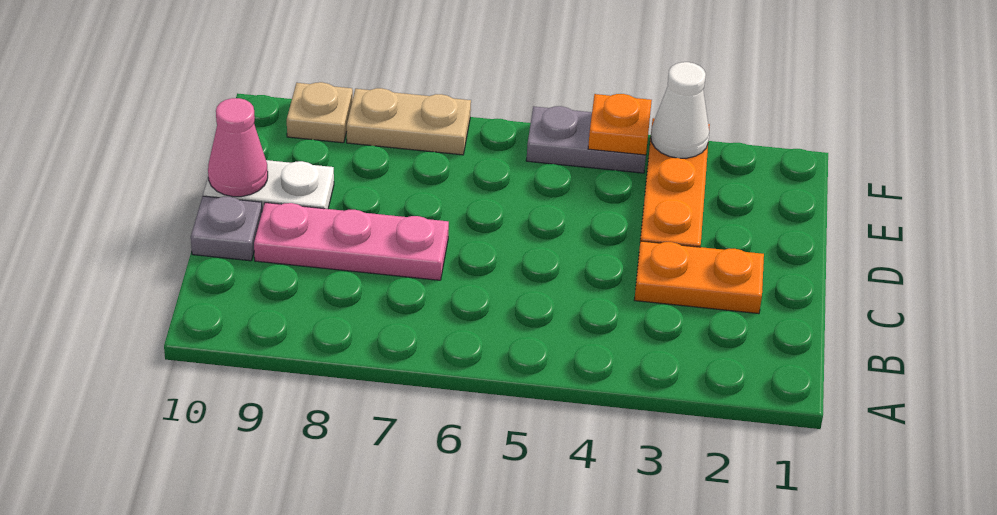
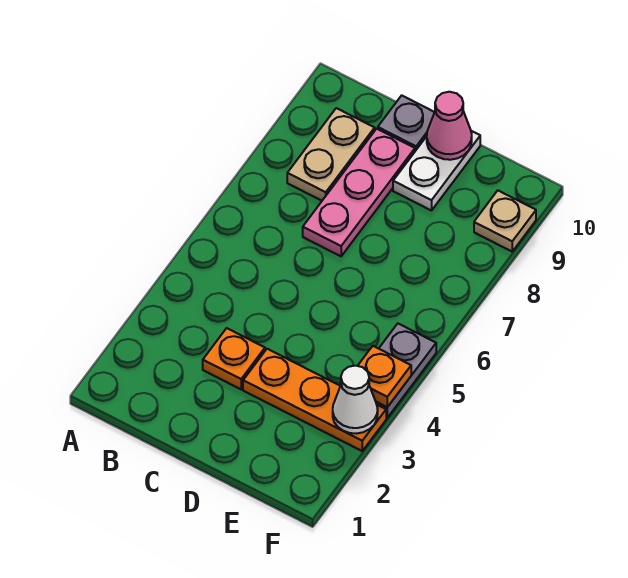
orange 1x2 plate [634,241,764,314] -> orange 1x1 plate [203,328,265,389]
tan 1x2 plate [347,88,471,155] -> tan 1x2 plate moved to [287,108,375,201]

